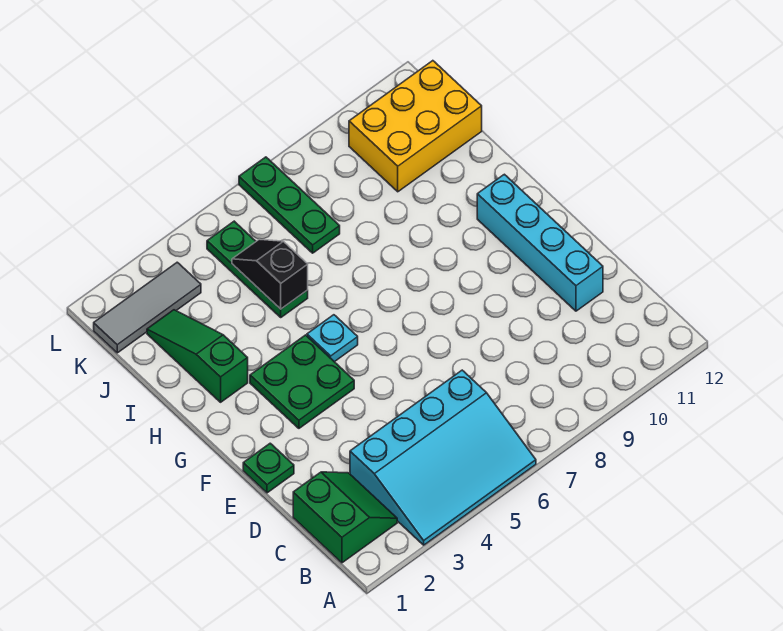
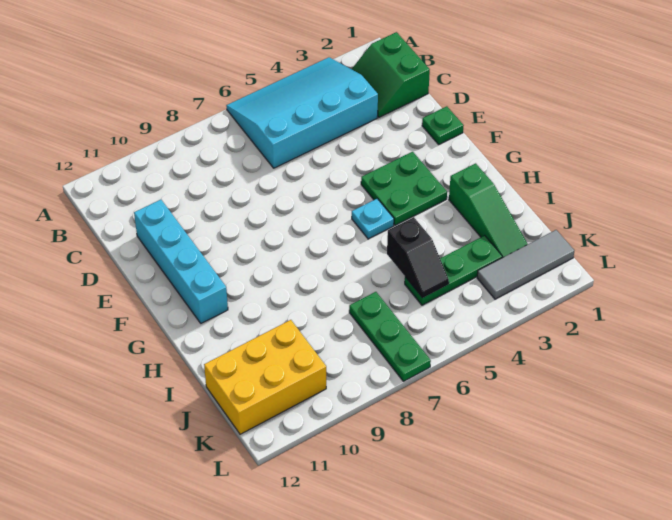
green 1x3 plate [207,221,308,317] -> green 1x3 plate turned to [405,236,502,305]

